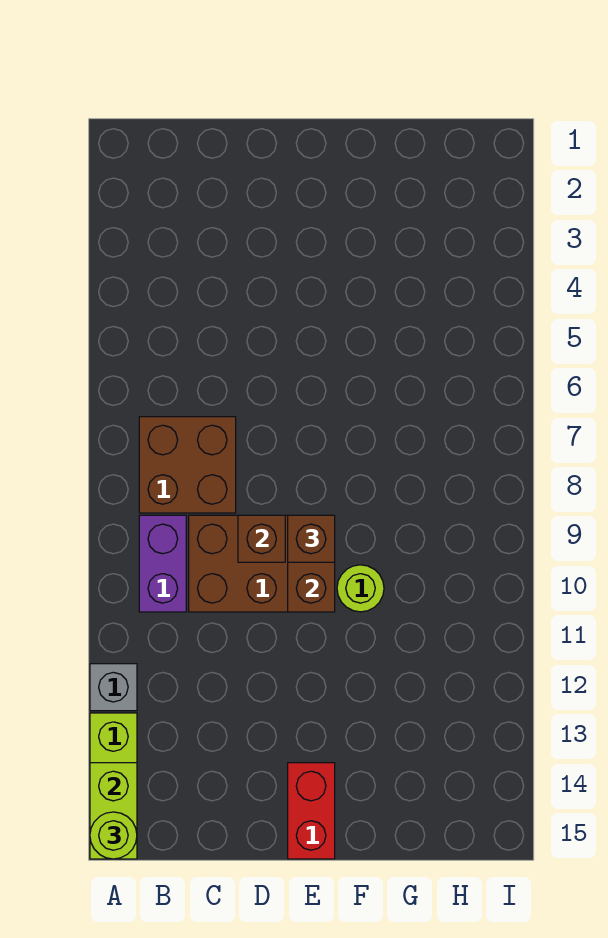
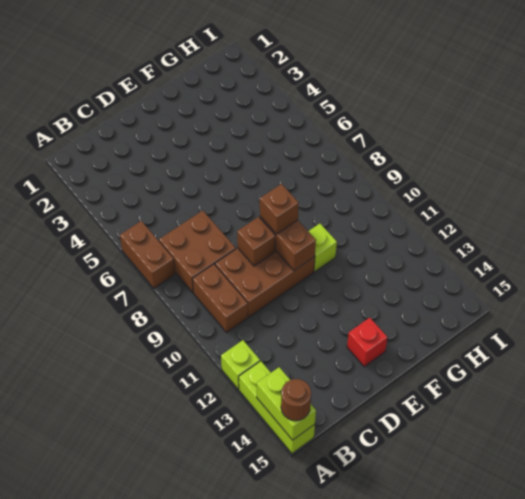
none -> brown 1x2 brick [120,221,175,288]
grey 1x1 brick [90,664,137,711] -> lime 1x1 brick [221,340,260,389]
lime 1x1 round brick [90,812,137,859] -> brown 1x1 round brick [281,379,311,421]
purple 1x2 brick [139,515,186,612] -> brown 1x2 brick [192,264,248,333]
red 1x2 brick [288,763,335,859] -> red 1x1 brick [347,318,387,367]
lime 1x1 round brick [337,565,384,612] -> lime 1x1 brick [308,224,337,271]

